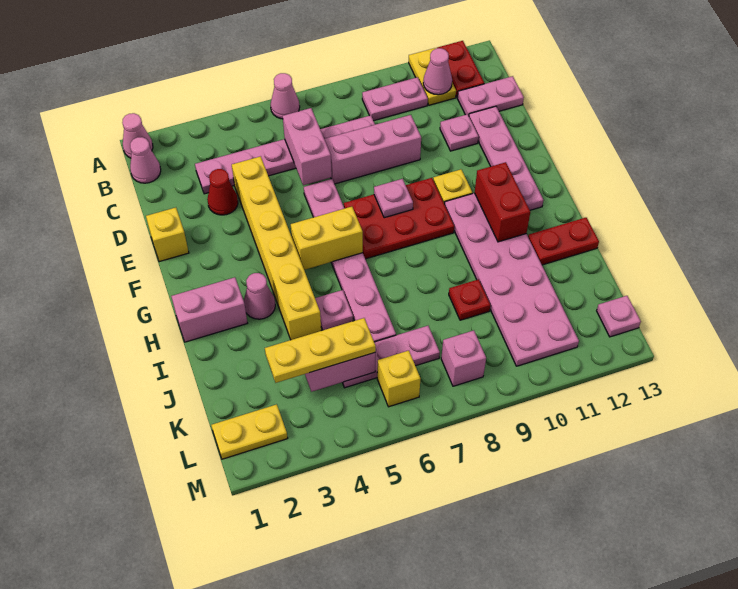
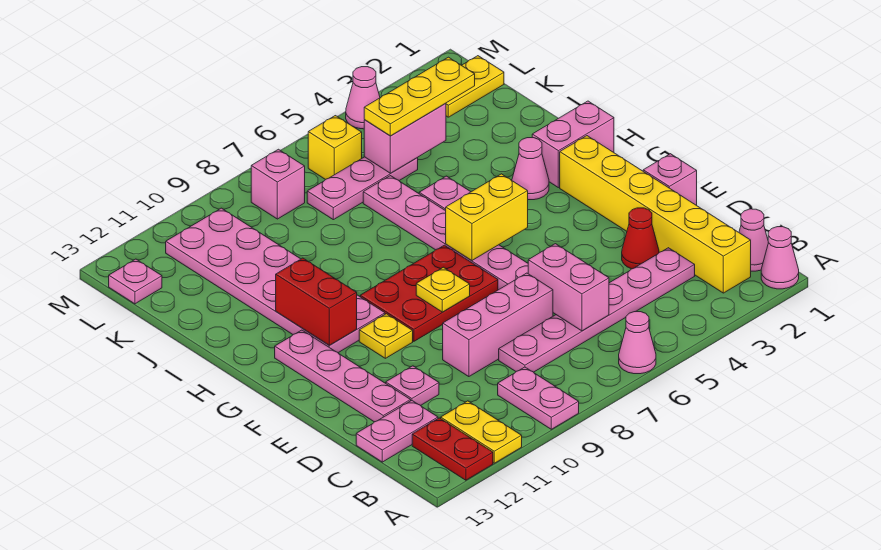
pink 1x2 plate [362,77,428,121] -> pink 1x2 plate turned to [498,367,579,429]
pink 1x1 cone [423,48,452,95] -> pink 1x1 cone moved to [346,67,380,129]
yellow 1x6 brick [232,156,321,340] -> yellow 1x6 brick moved to [560,136,751,293]
yellow 1x1 brick [146,208,189,262] -> pink 1x1 brick [643,154,697,205]
pink 1x1 plate [374,179,413,218] -> yellow 1x1 plate [416,267,470,312]
red 1x2 plate [528,218,599,265] -> none
red 1x1 plate [449,279,490,320] -> none

